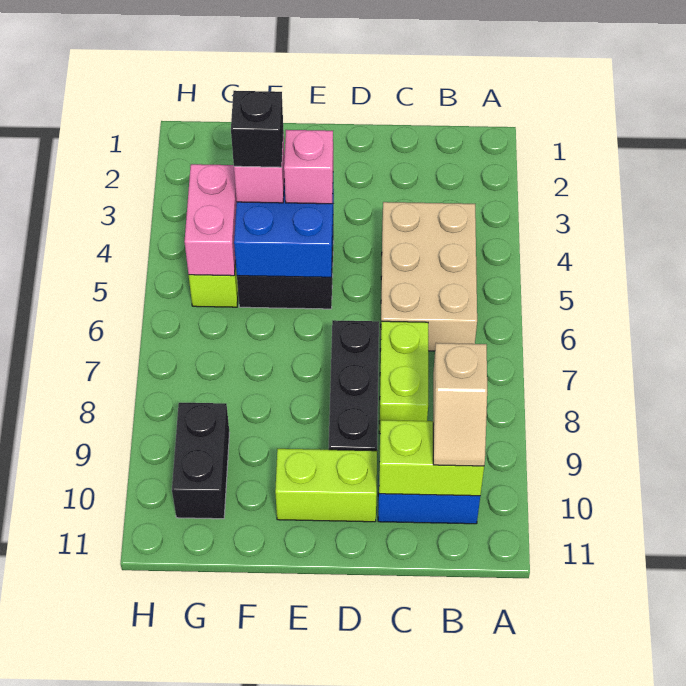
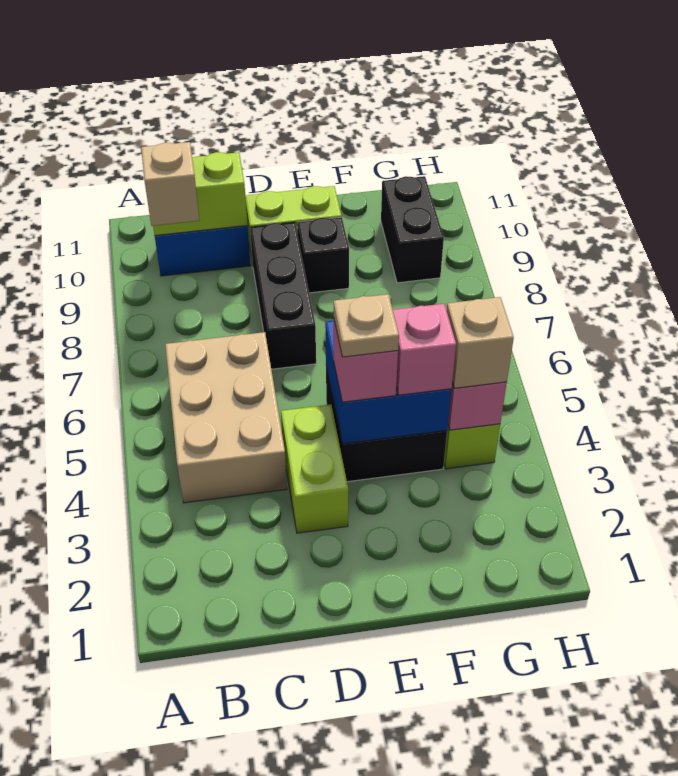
lime 1x2 brick [379,321,428,433] -> lime 1x2 brick moved to [281,405,348,533]
none -> tan 1x1 plate [334,294,399,357]
black 1x1 brick [231,91,283,167] -> black 1x1 brick moved to [297,217,349,293]
none -> tan 1x1 brick [447,297,514,388]

